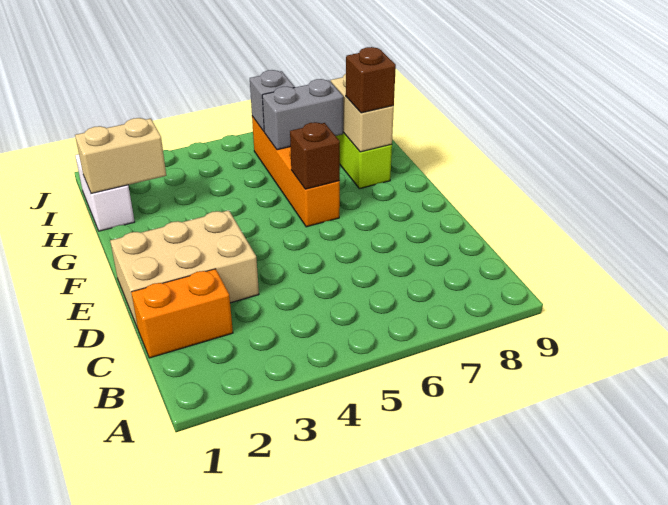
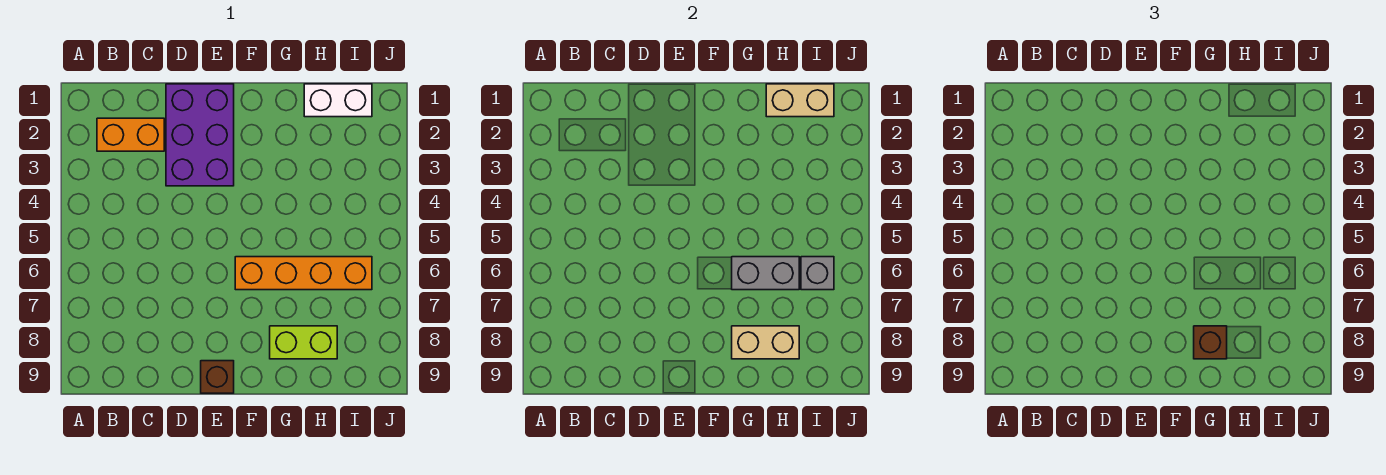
orange 1x2 brick [131,269,233,358] -> orange 1x2 brick turned to [97,118,164,151]
tan 2x3 brick [110,210,259,327] -> purple 2x3 brick [166,84,234,186]
brown 1x1 brick [290,122,340,189] -> brown 1x1 brick moved to [201,361,234,393]
tan 1x2 brick [75,118,166,194] -> tan 1x2 brick turned to [766,84,834,117]
grey 1x2 brick [262,79,343,150] -> grey 1x2 brick turned to [732,257,799,290]

